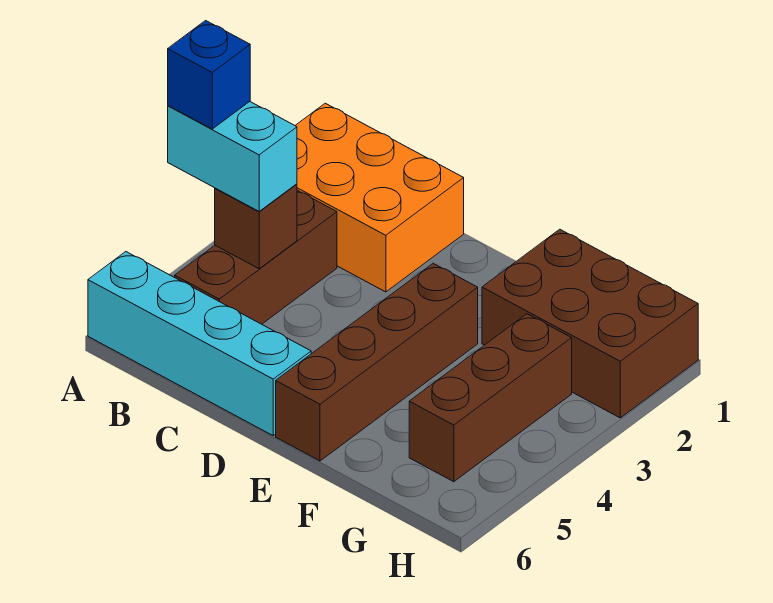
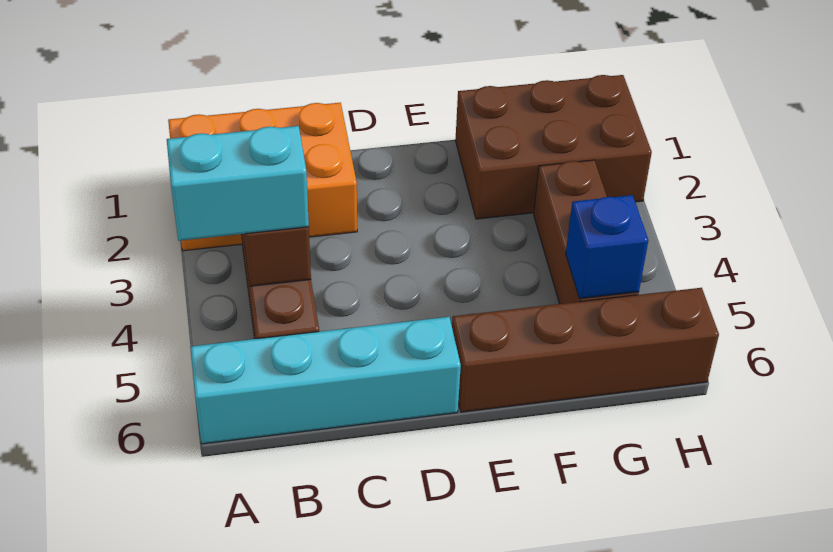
blue 1x1 brick [168,21,250,129] -> blue 1x1 brick moved to [566,195,648,299]
brown 1x4 brick [276,263,478,461] -> brown 1x4 brick turned to [452,288,719,412]

